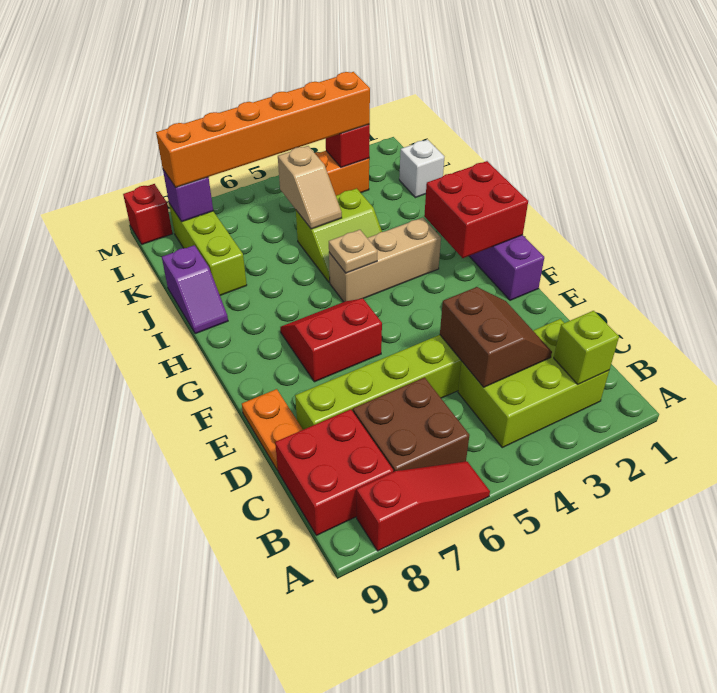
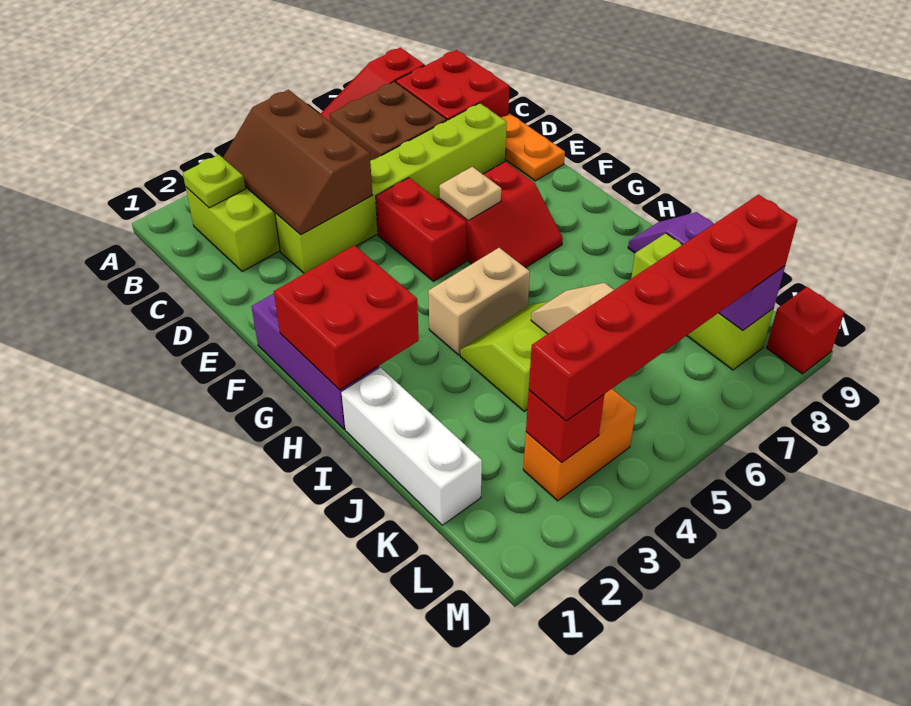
lime 1x1 brick [554,311,619,384] -> lime 1x1 plate [183,155,245,208]
brown 2x2 slope [440,287,552,387] -> brown 2x3 slope [223,90,372,235]
none -> red 1x2 brick [376,178,466,281]
tan 1x3 brick [329,217,441,302] -> tan 1x2 brick [428,248,530,355]
tan 1x1 plate [329,230,377,273] -> tan 1x1 plate moved to [439,167,501,220]
white 1x1 brick [399,140,444,198] -> white 1x3 brick [341,368,482,525]
orange 1x6 brick [156,72,370,187] -> red 1x6 brick [529,195,798,421]

